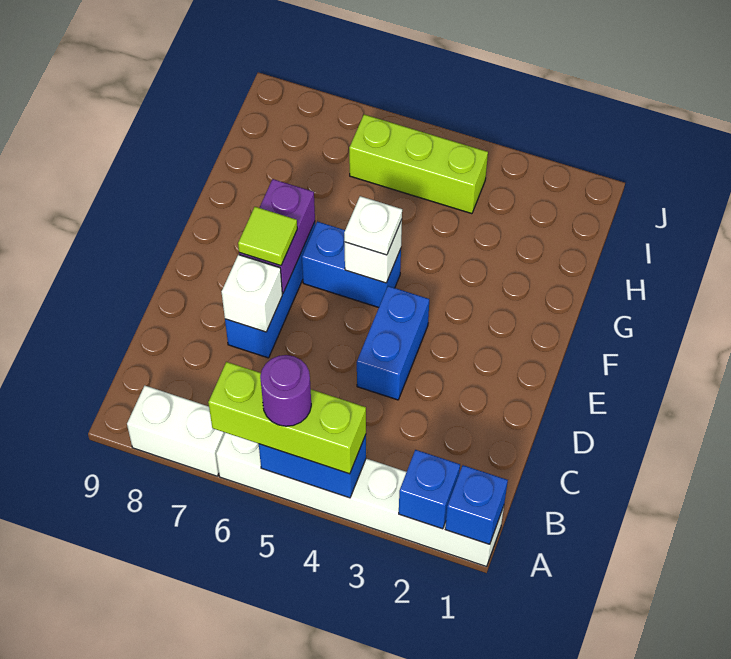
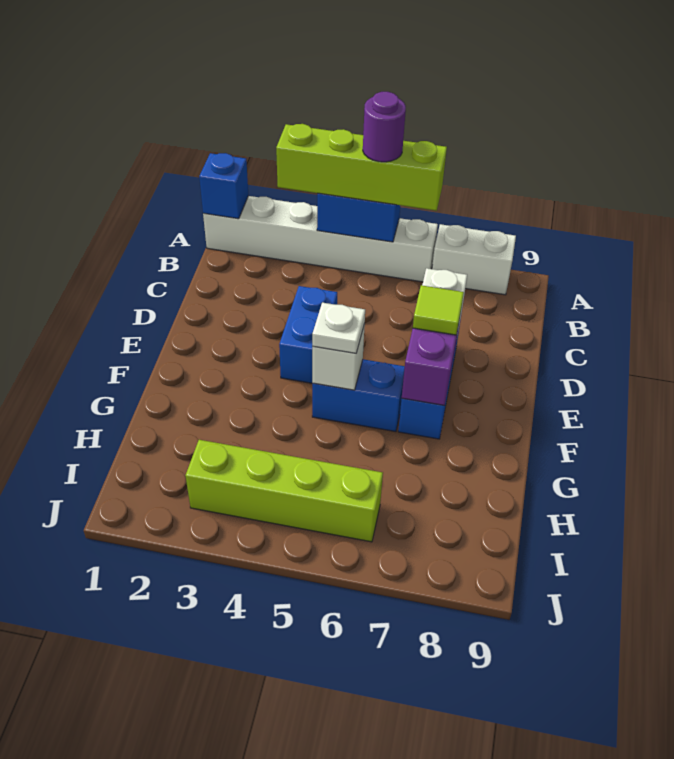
blue 1x1 brick [399,450,460,529] -> none
lime 1x3 brick [208,362,366,474] -> lime 1x4 brick [276,124,447,211]
lime 1x3 brick [349,114,488,214] -> lime 1x4 brick [185,440,383,542]

